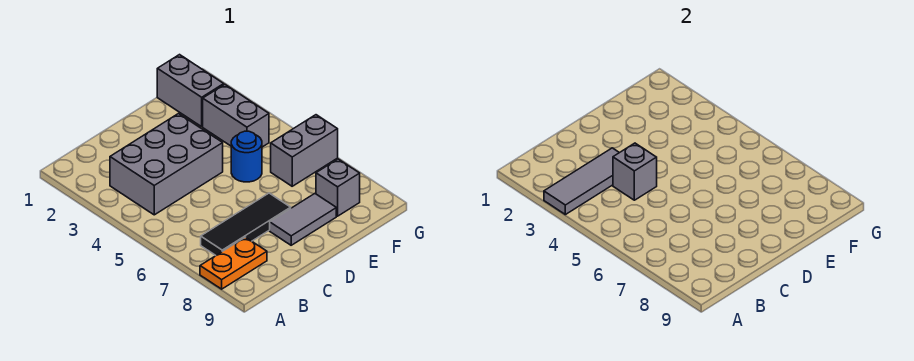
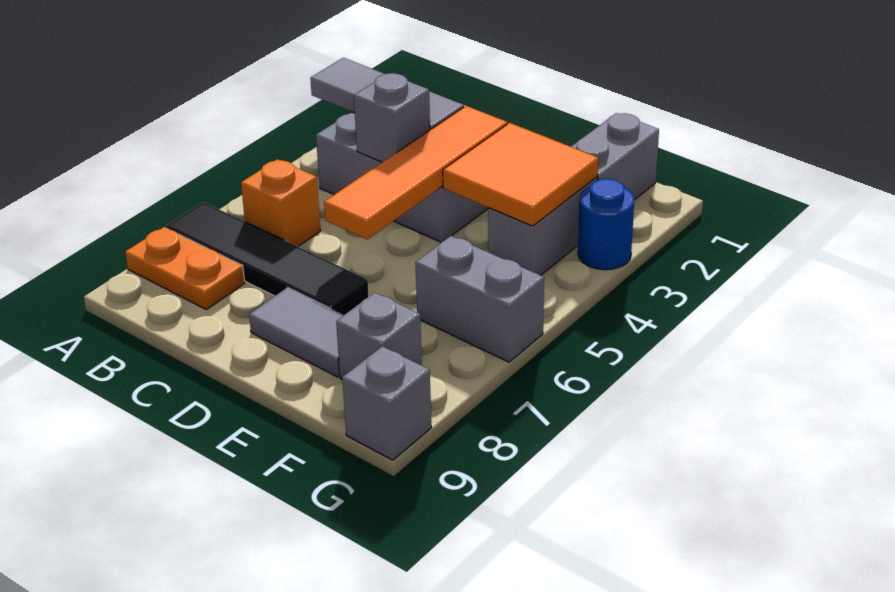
none -> orange 1x1 brick [241,159,321,246]
black 1x3 tile [201,193,291,255] -> black 1x4 tile [166,202,369,315]
none -> orange 1x4 tile [324,106,507,239]
none -> orange 2x2 tile [443,123,598,226]
blue 1x1 round brick [231,131,262,182] -> blue 1x1 round brick moved to [578,179,634,270]
none -> grey 1x1 brick [342,346,431,460]

